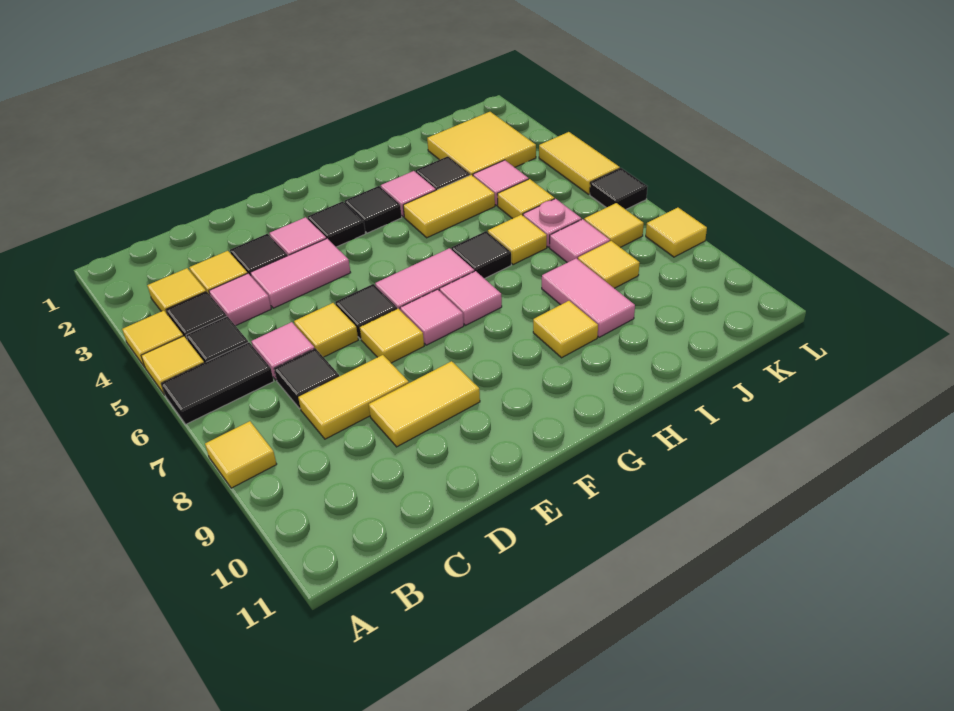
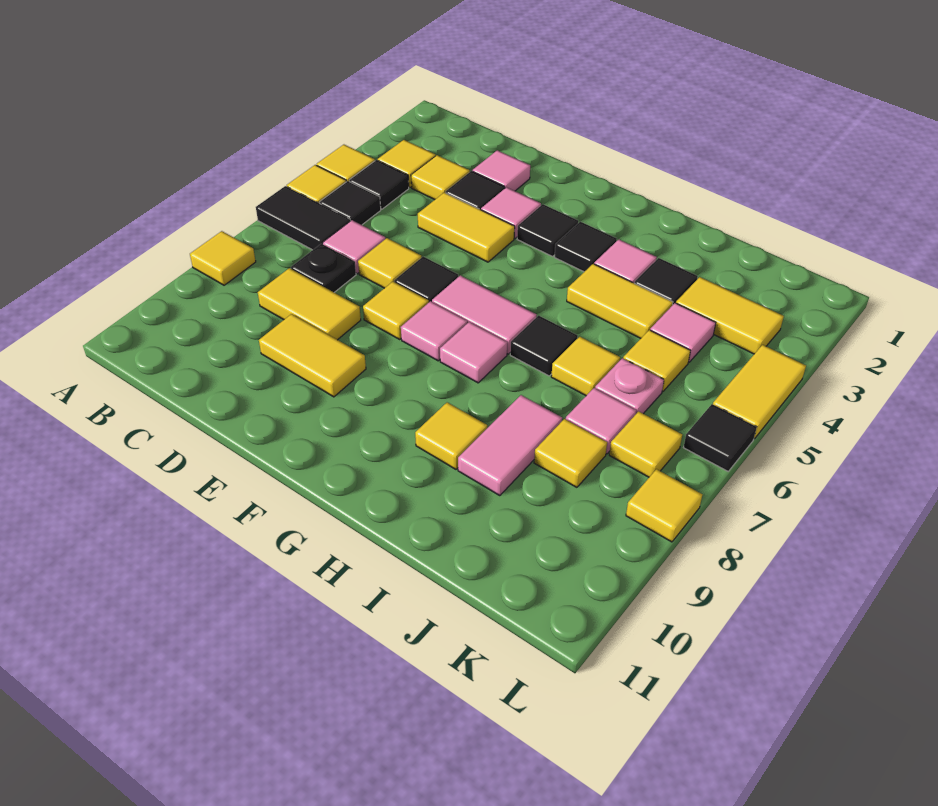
pink 1x1 tile [209,273,271,326] -> pink 1x1 tile moved to [472,150,530,191]
black 1x1 tile [274,348,339,409] -> black 1x1 plate [291,244,356,292]
pink 1x2 tile [250,239,351,308] -> yellow 1x2 tile [418,192,515,262]
yellow 2x2 tile [427,112,536,176] -> yellow 1x2 tile [676,277,784,354]

